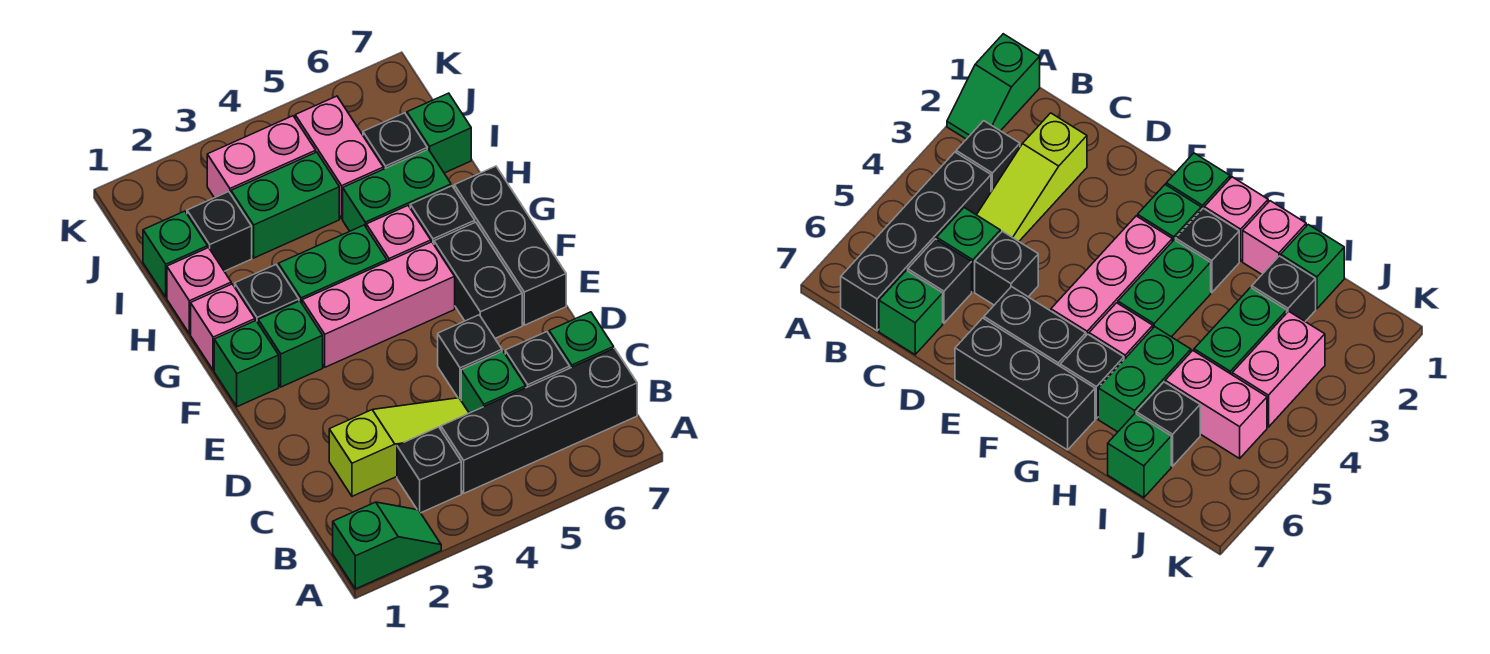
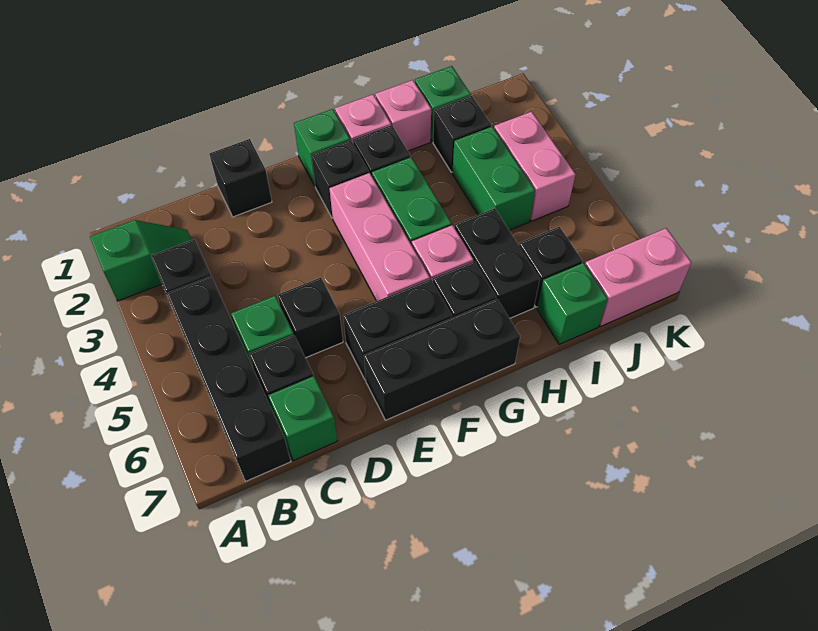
green 1x2 slope [333,502,441,589] -> green 1x2 slope turned to [90,220,192,301]
lime 1x3 slope [329,398,469,496] -> none
none -> black 1x1 brick [209,139,272,217]
green 1x1 brick [258,301,323,387] -> black 1x1 brick [311,140,369,218]
green 1x2 brick [343,149,451,231] -> black 1x2 brick [455,208,540,318]
pink 1x2 brick [295,96,383,219] -> pink 1x2 brick moved to [585,228,691,326]

